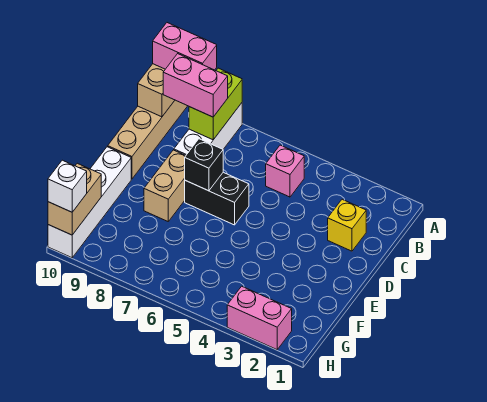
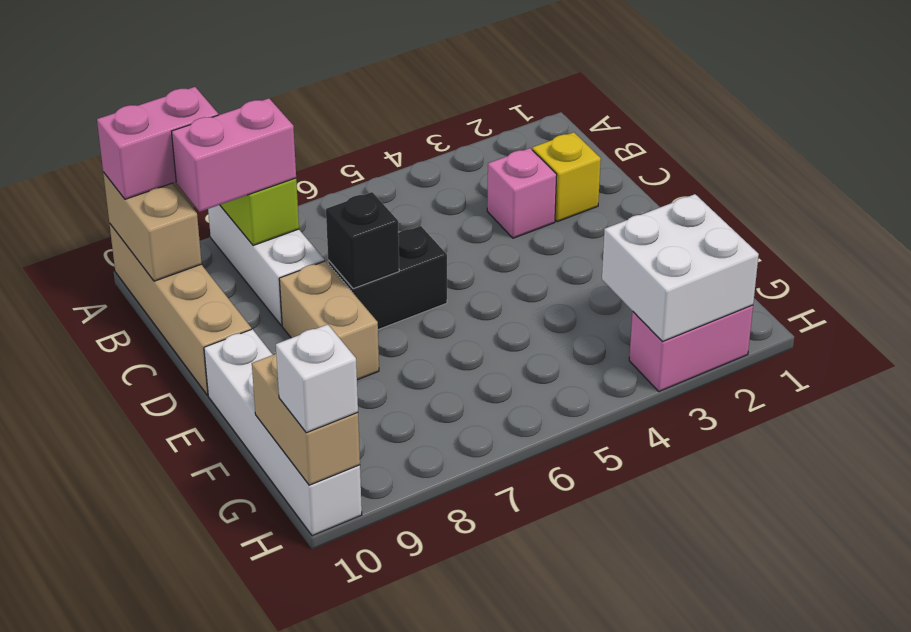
pink 1x1 brick [266,145,304,197] -> pink 1x1 brick moved to [487,148,557,238]
none -> white 2x2 brick [602,194,759,341]

